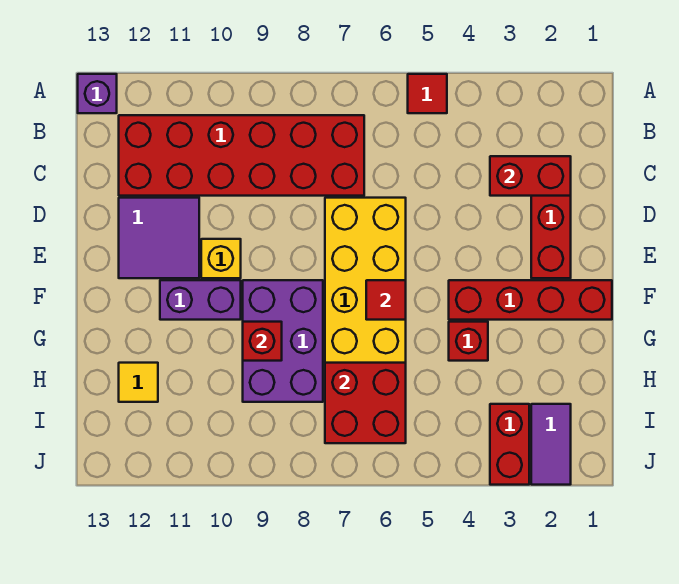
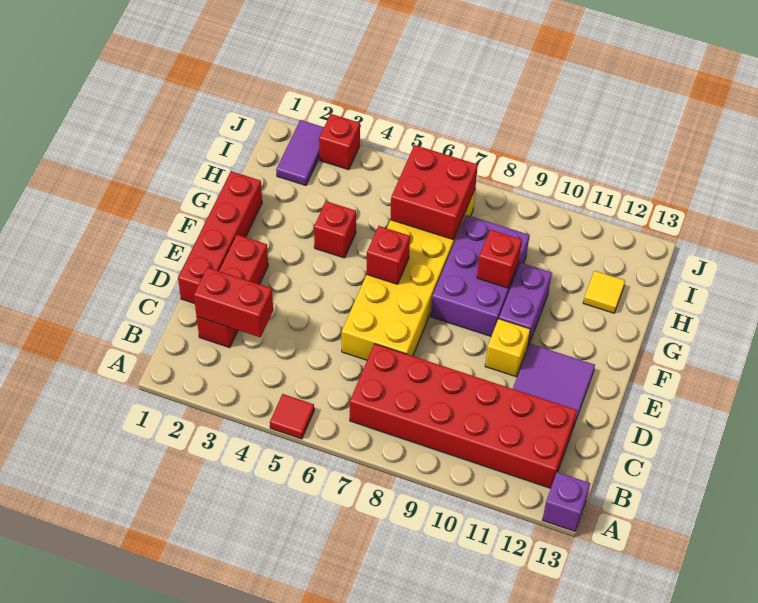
red 1x4 brick [449,280,612,320] -> red 1x4 brick turned to [178,171,262,303]
red 1x1 tile [366,280,406,320] -> red 1x1 brick [366,226,410,284]
purple 1x2 brick [160,280,241,320] -> purple 1x2 brick turned to [499,263,552,346]
red 1x2 brick [490,404,529,485] -> red 1x1 brick [319,114,360,170]

